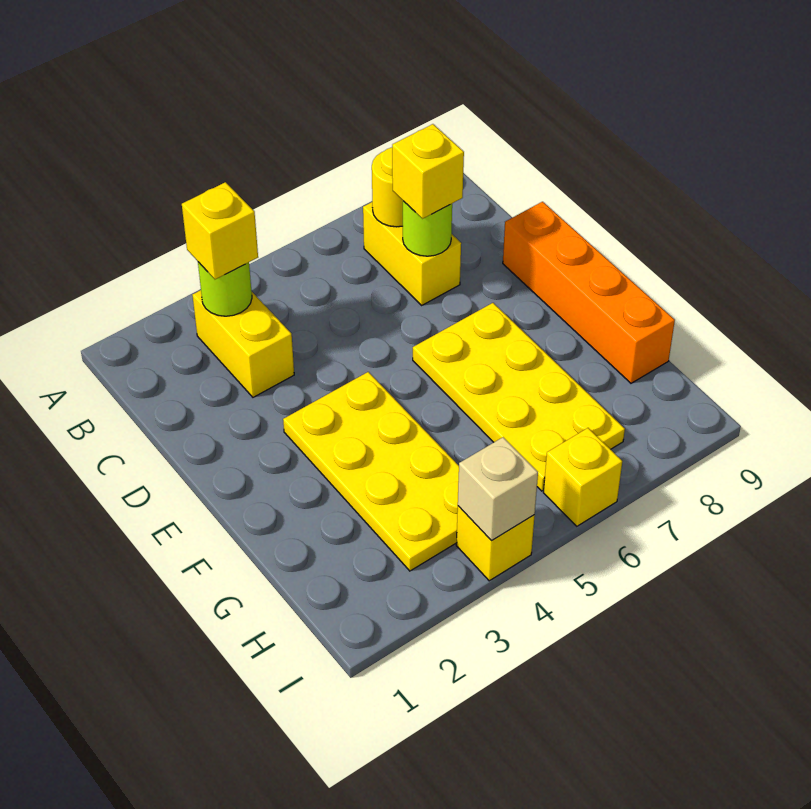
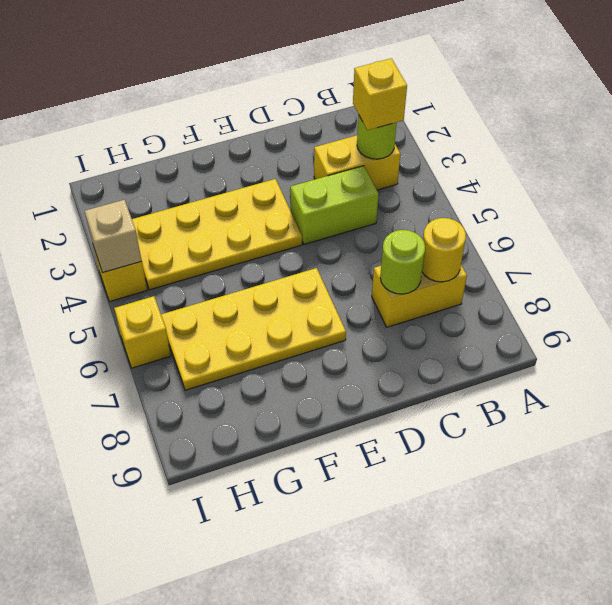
none -> lime 1x2 brick [290,166,379,244]
yellow 1x1 brick [392,124,464,219] -> none
orange 1x4 brick [503,202,675,383] -> none

